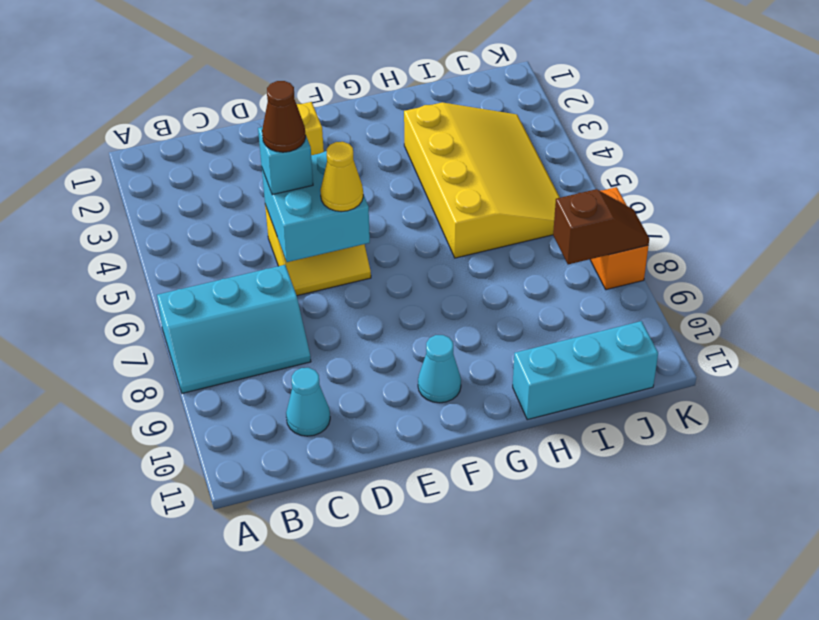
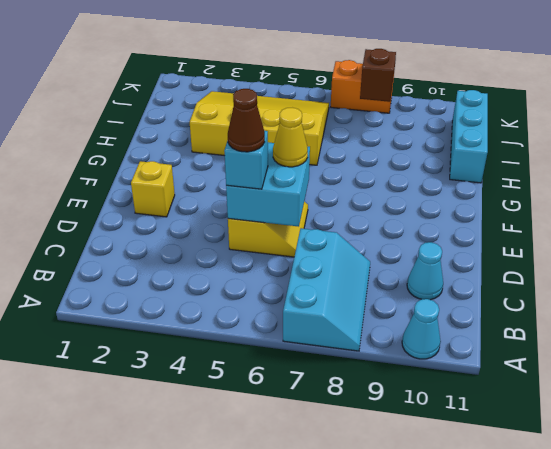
cyan 1x1 cone [418,335,461,403] -> cyan 1x1 cone moved to [402,299,441,359]

